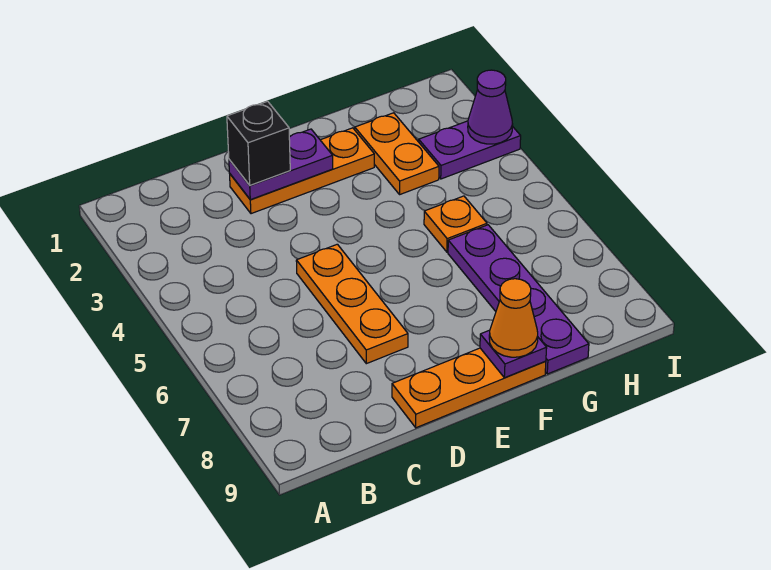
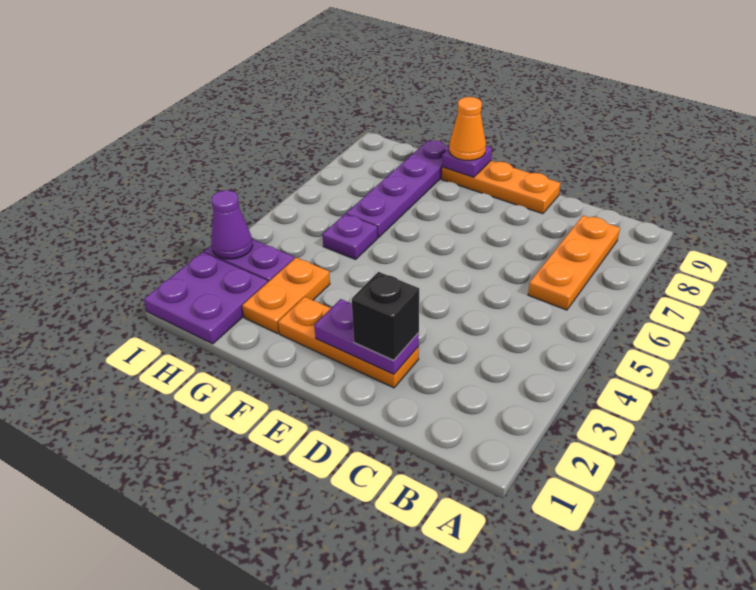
orange 1x3 plate [296,244,408,364] -> orange 1x3 plate moved to [528,215,620,310]
orange 1x1 plate [424,196,487,252] -> purple 1x1 plate [322,214,377,259]
none -> purple 2x2 plate [144,252,268,344]

